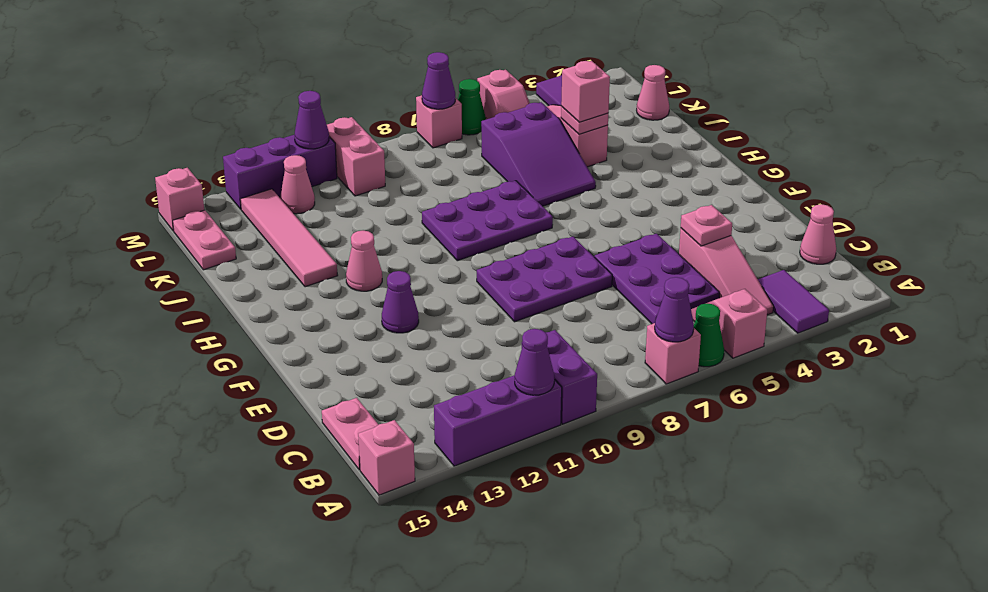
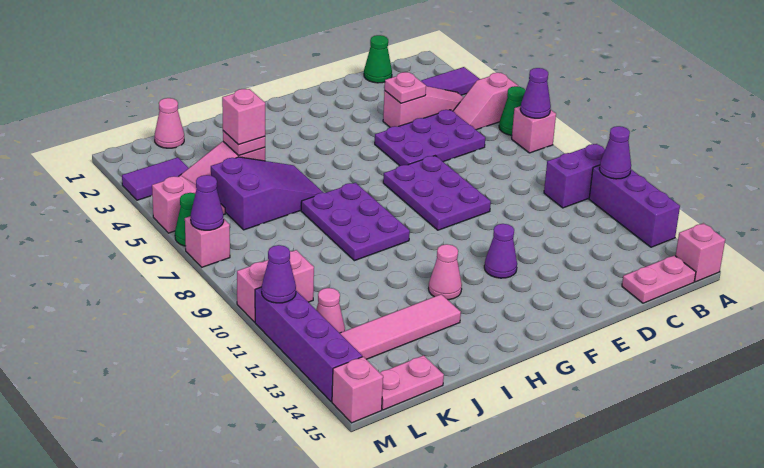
pink 1x1 cone [800,204,836,264] -> green 1x1 cone [364,35,392,83]
purple 1x3 brick [223,135,337,209] -> purple 1x4 brick [255,287,362,402]

